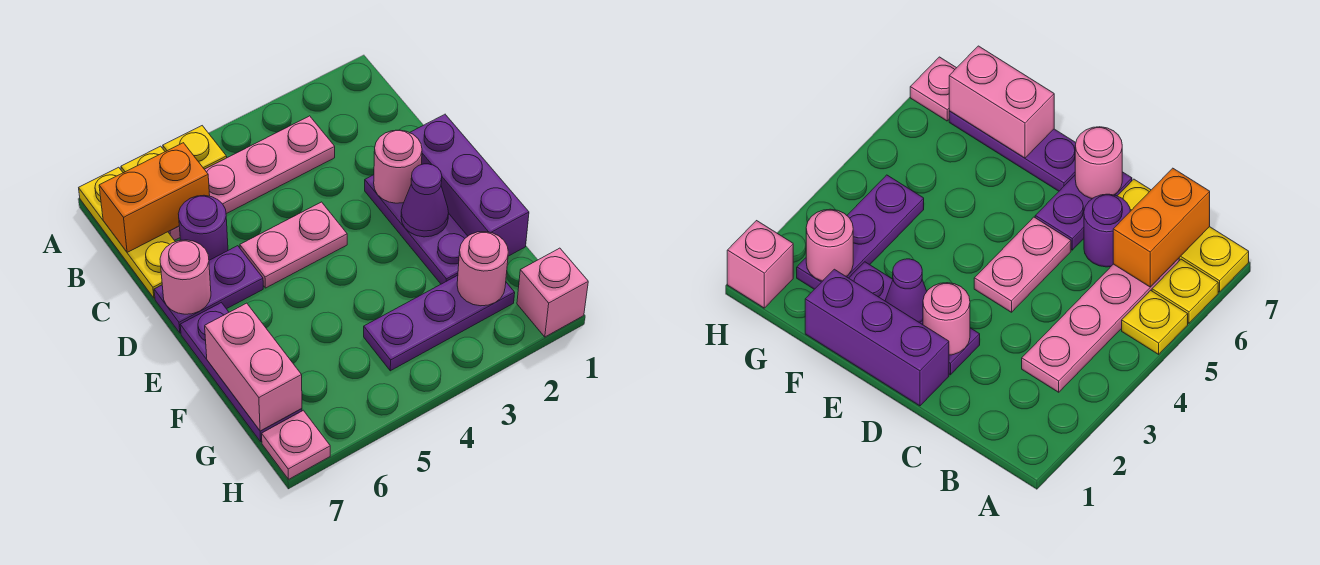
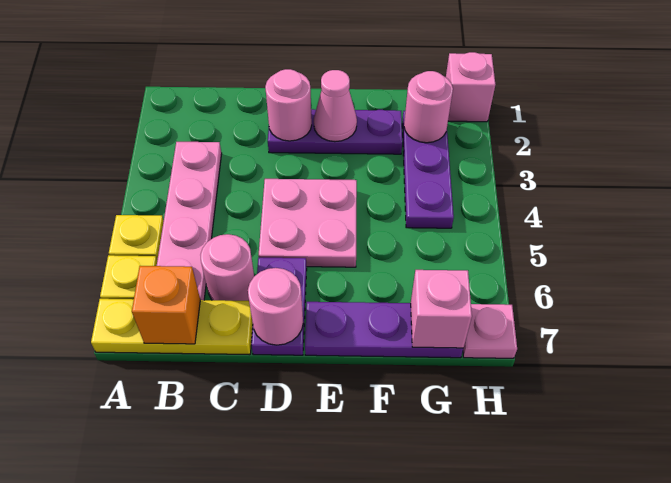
orange 1x2 brick [99,143,210,252] -> orange 1x1 brick [132,266,200,344]
purple 1x1 round brick [178,195,228,260] -> pink 1x1 round brick [201,234,254,301]
purple 1x3 brick [410,114,529,256] -> none
pink 1x2 plate [240,202,347,288] -> pink 2x2 plate [258,179,357,267]
purple 1x1 cone [401,164,449,237] -> pink 1x1 cone [314,70,357,142]
pink 1x2 brick [205,303,302,431] -> pink 1x1 brick [411,270,472,348]

